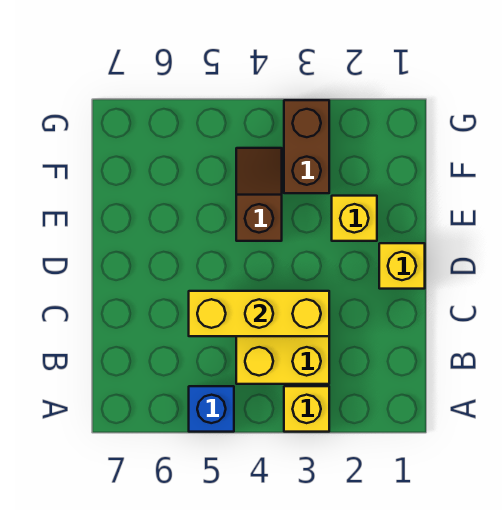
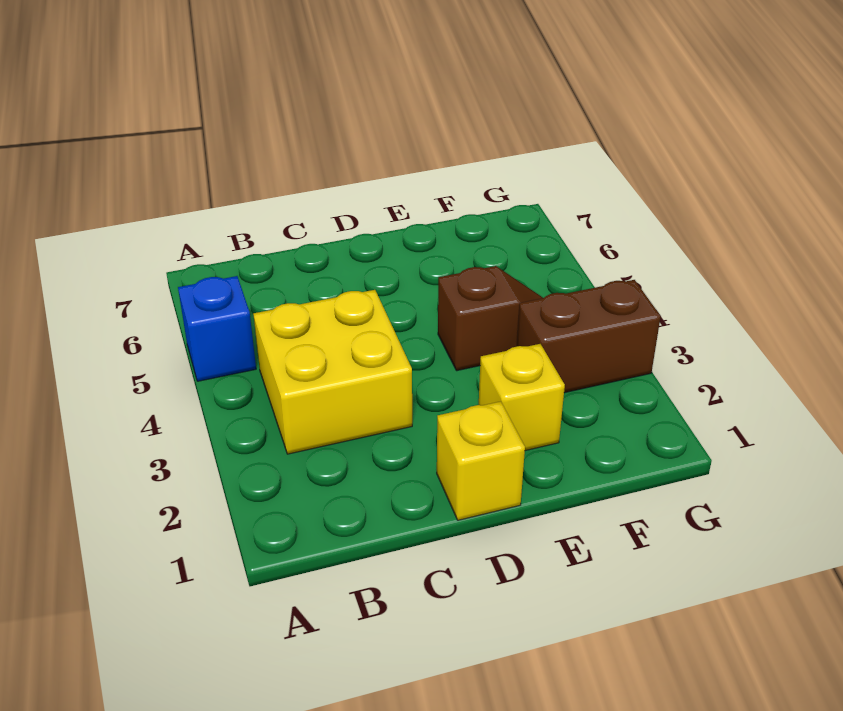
yellow 1x1 brick [284,386,329,432] -> none
yellow 1x3 brick [189,291,329,336] -> none

